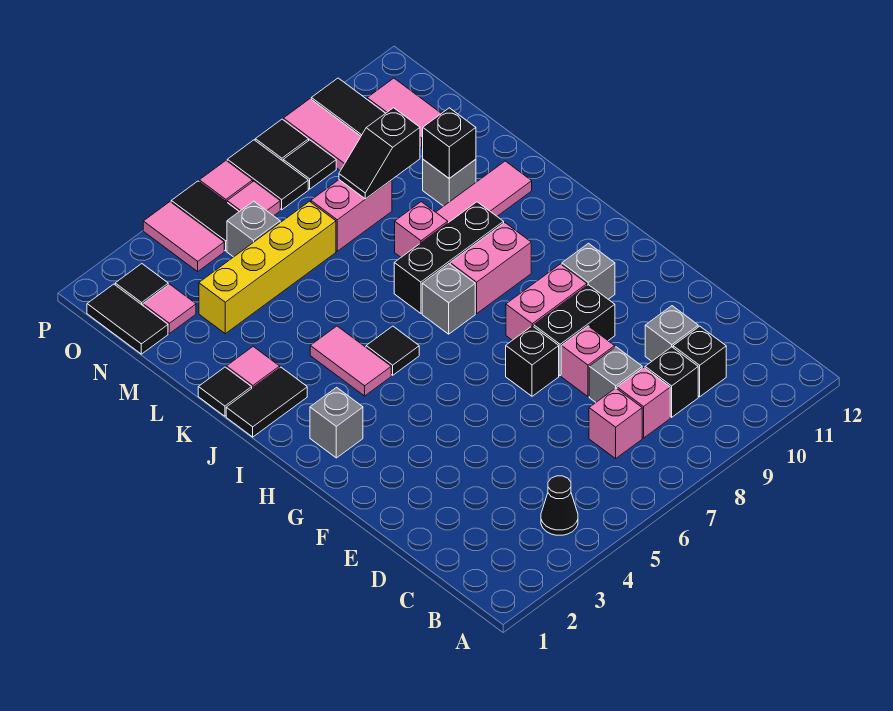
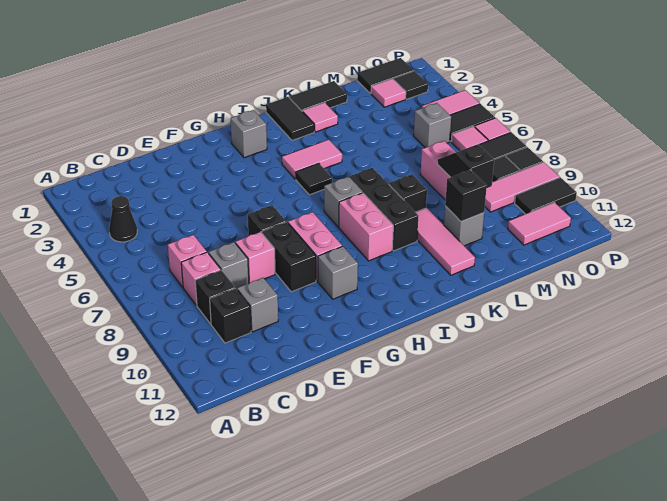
black 1x1 tile [198,367,252,416] -> black 1x2 tile [289,81,347,112]
pink 1x1 brick [395,202,448,257] -> black 1x1 brick [389,174,427,212]
yellow 1x4 brick [199,201,336,334] -> none

